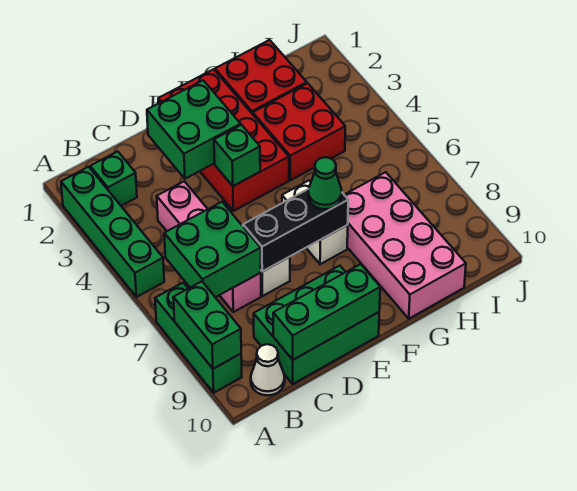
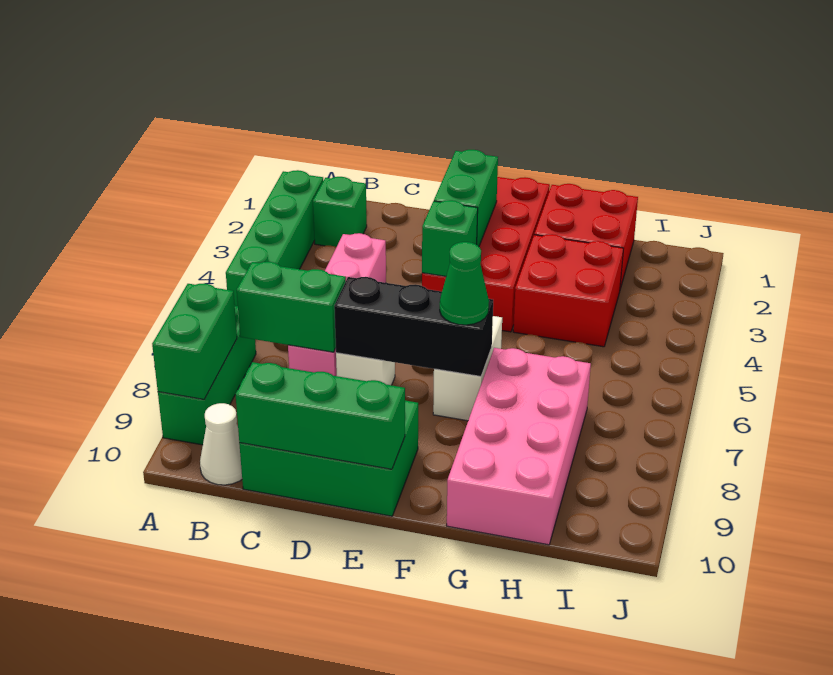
green 2x2 brick [164,202,261,297] -> green 1x2 brick [237,262,346,352]
green 2x2 brick [147,80,241,179] -> green 1x2 brick [434,150,498,246]

